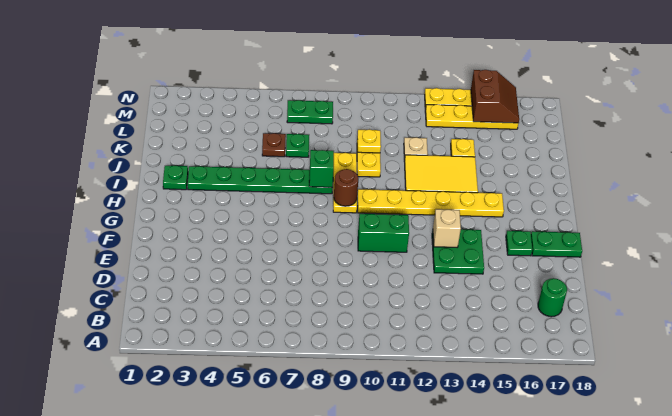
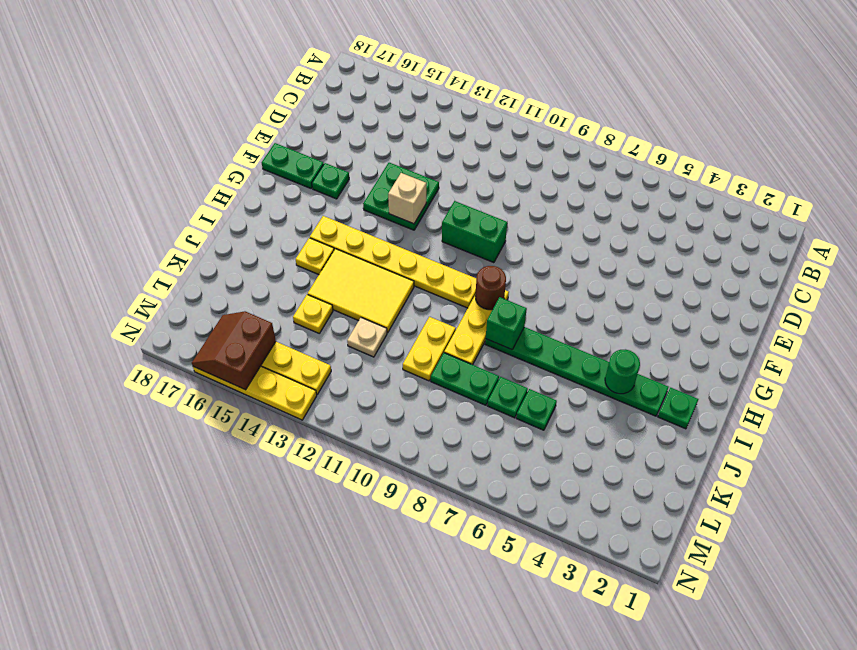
green 1x1 round brick [538,278,567,317] -> green 1x1 round brick moved to [605,349,640,394]
brown 1x1 plate [262,133,286,157] -> green 1x1 plate [516,389,557,430]
yellow 1x1 plate [357,130,381,153] -> yellow 1x1 plate moved to [296,238,334,275]
green 1x2 plate [287,100,333,124] -> green 1x2 plate moved to [431,353,499,405]

